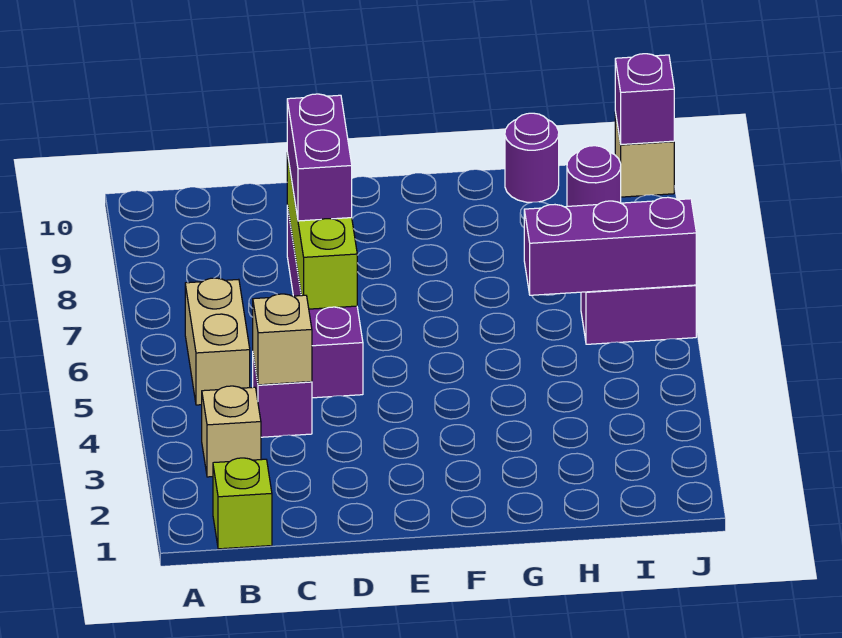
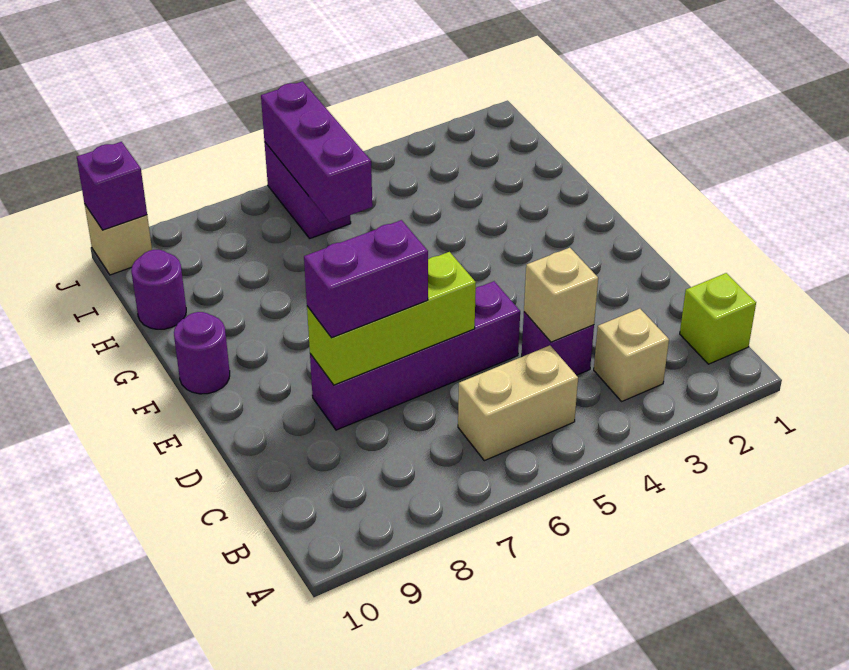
purple 1x1 round brick [567,146,621,206] -> purple 1x1 round brick moved to [174,312,230,394]

